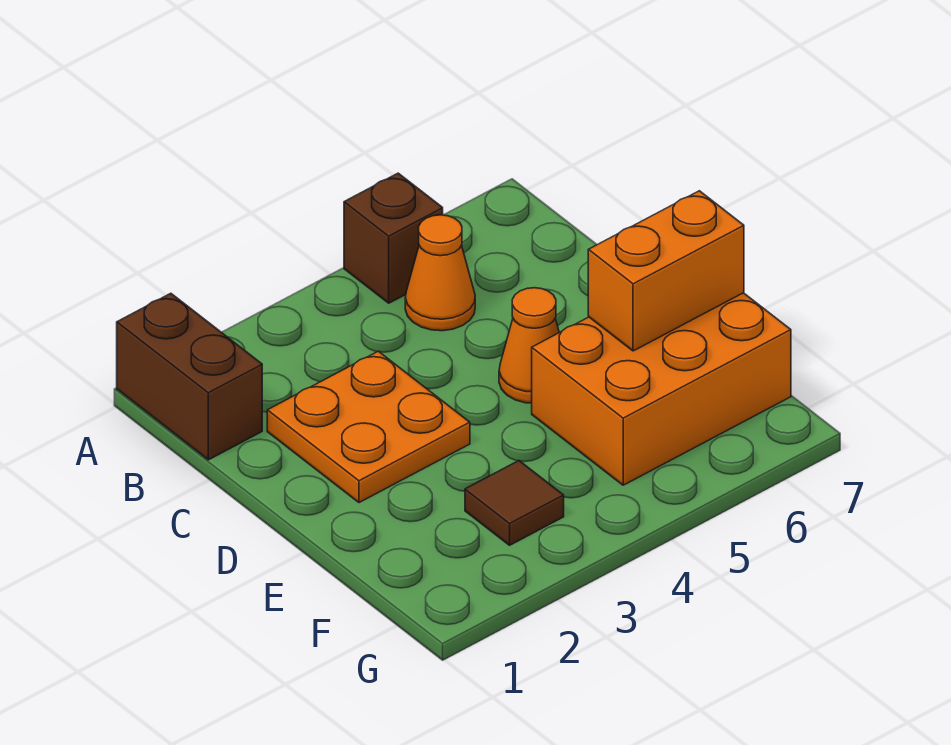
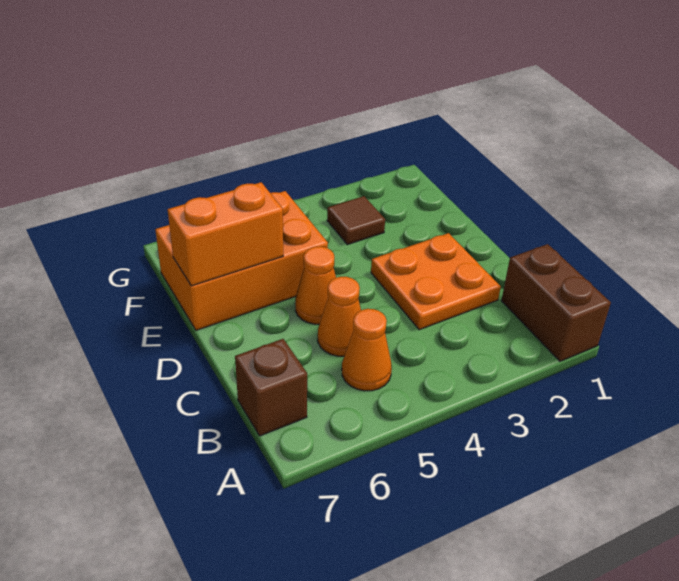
brown 1x1 brick [344,173,443,303] -> brown 1x1 brick moved to [235,339,307,436]
none -> orange 1x1 cone [318,277,361,356]

